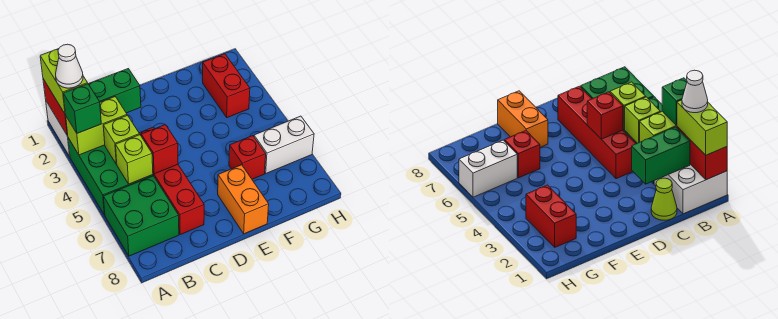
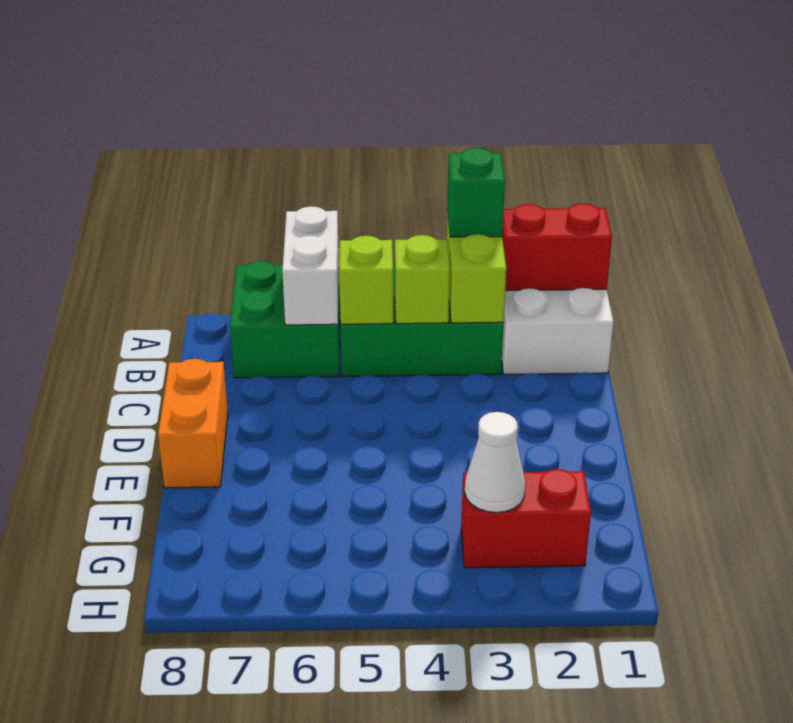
lime 1x2 brick [40,49,88,114] -> none
white 1x1 cone [56,44,83,88] -> white 1x1 cone moved to [465,412,525,513]
green 1x2 brick [89,69,141,113] -> none
lime 1x1 cone [651,178,677,220] -> none
red 1x4 brick [139,127,204,235] -> none
red 1x1 brick [141,125,178,174] -> none
orange 1x2 brick [218,165,269,234] -> orange 1x2 brick turned to [158,359,228,488]
red 1x1 brick [229,136,266,179] -> none
white 1x2 brick [254,116,314,173] -> white 1x2 brick moved to [282,206,339,325]

